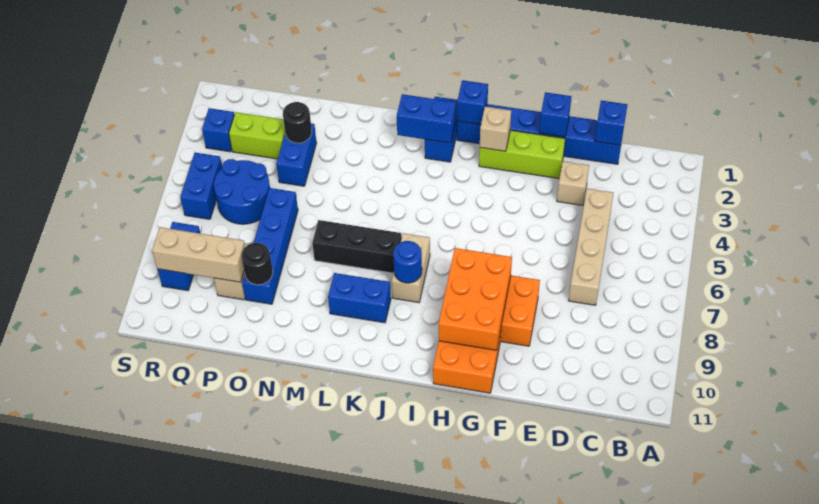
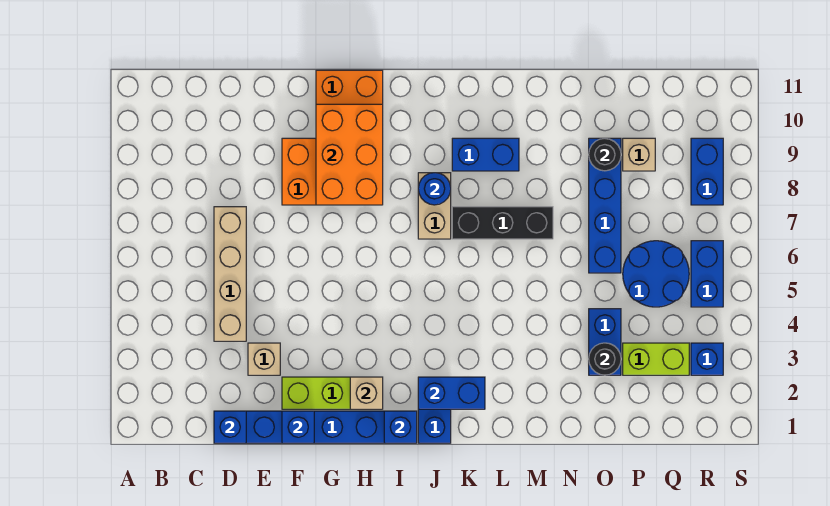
tan 1x3 brick [152,227,245,282] -> none

